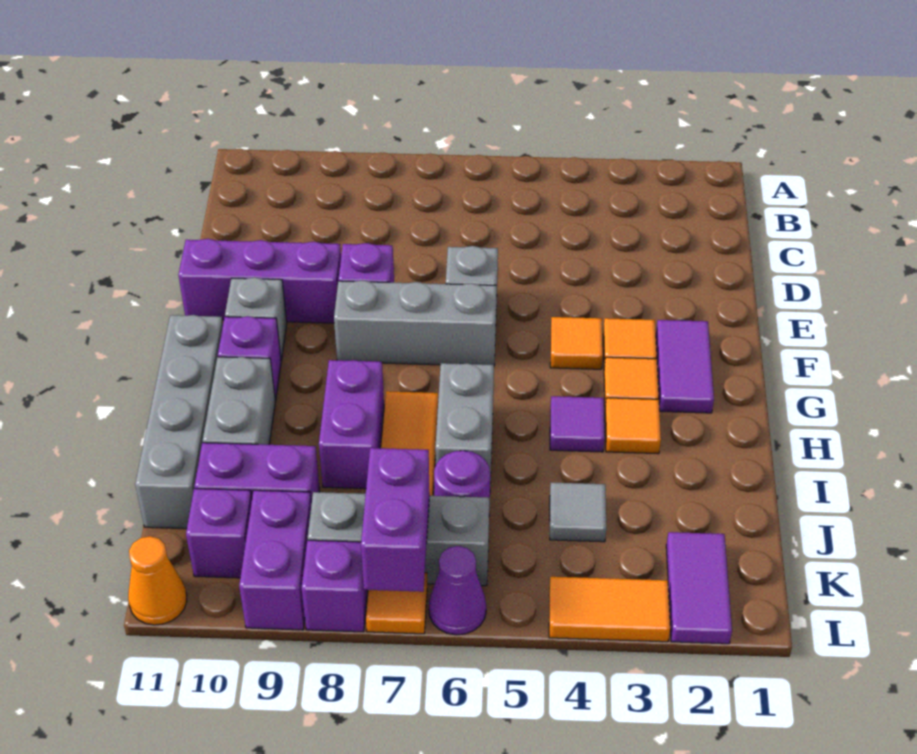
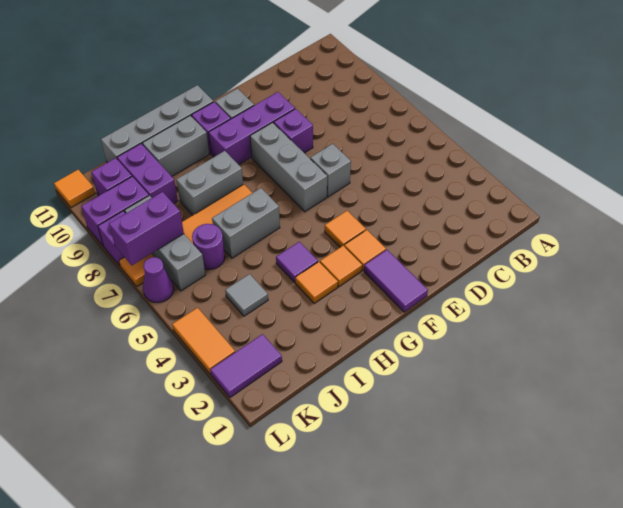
purple 1x3 brick [178,239,341,323] -> purple 1x3 brick turned to [209,92,295,165]
purple 1x2 tile [656,320,714,413] -> purple 1x2 tile turned to [364,250,428,312]
purple 1x2 brick [319,360,384,489] -> grey 1x2 brick [176,151,243,215]
orange 1x1 cone [128,536,187,625] -> orange 1x1 tile [54,170,95,208]

